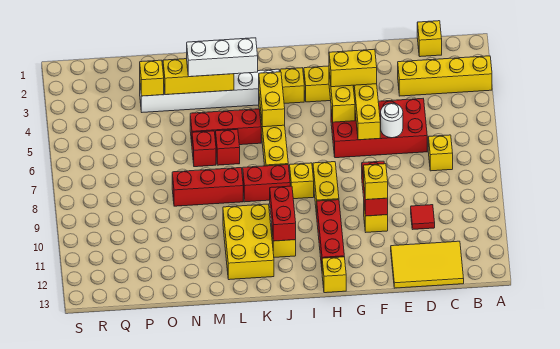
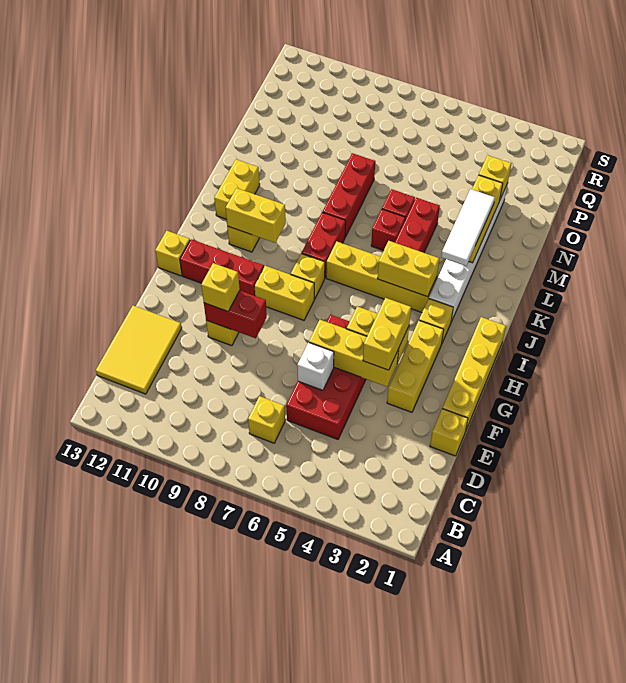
yellow 1x4 brick [398,56,492,96] -> yellow 1x4 brick moved to [442,317,506,432]
yellow 1x1 brick [417,21,442,57] -> yellow 1x1 brick moved to [430,409,468,456]
red 1x1 tile [411,205,435,229] -> none
white 1x1 round brick [381,103,403,138] -> white 1x1 brick [297,343,334,390]
red 1x2 brick [270,186,296,241] -> yellow 1x2 brick [226,188,286,243]
white 1x3 brick [187,38,258,77] -> white 1x3 tile [441,189,495,266]
yellow 2x3 brick [223,204,274,280] -> yellow 1x2 brick [214,159,260,219]

